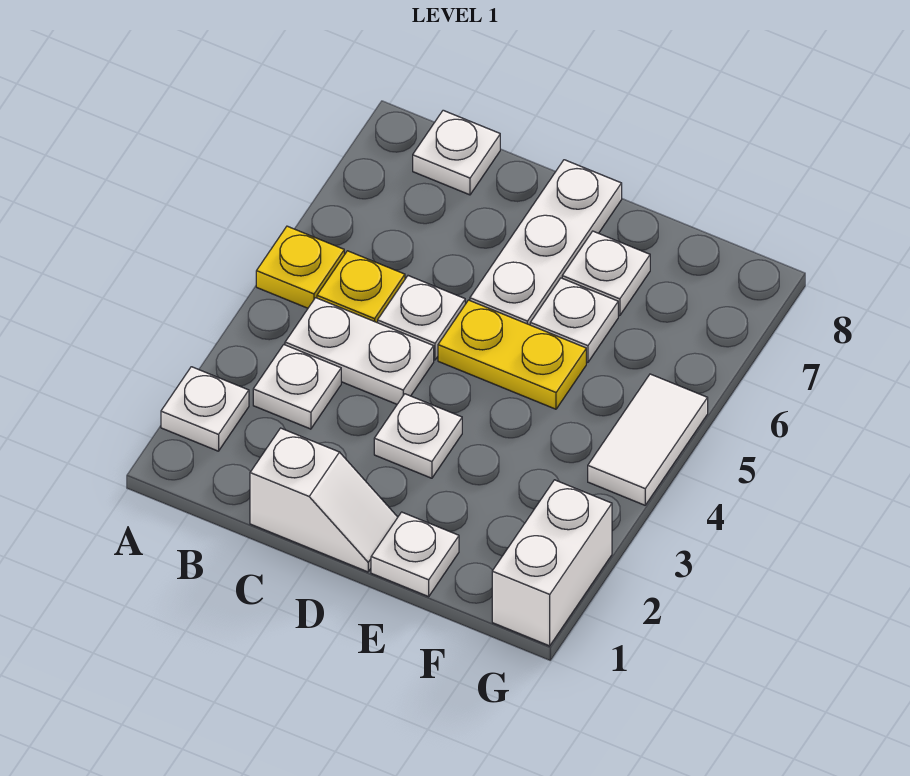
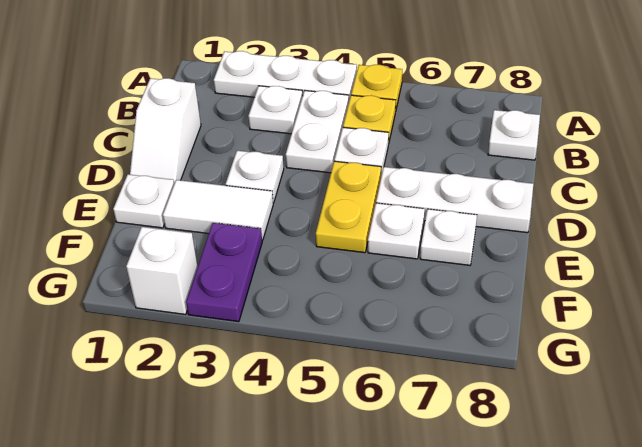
white 1x1 plate [161,367,249,451] -> white 1x3 plate [214,51,357,100]
none -> purple 1x2 plate [186,223,262,322]
white 1x2 brick [492,480,612,646] -> white 1x1 brick [126,227,198,315]
white 1x2 tile [588,374,708,505] -> white 1x2 tile moved to [163,180,273,240]

